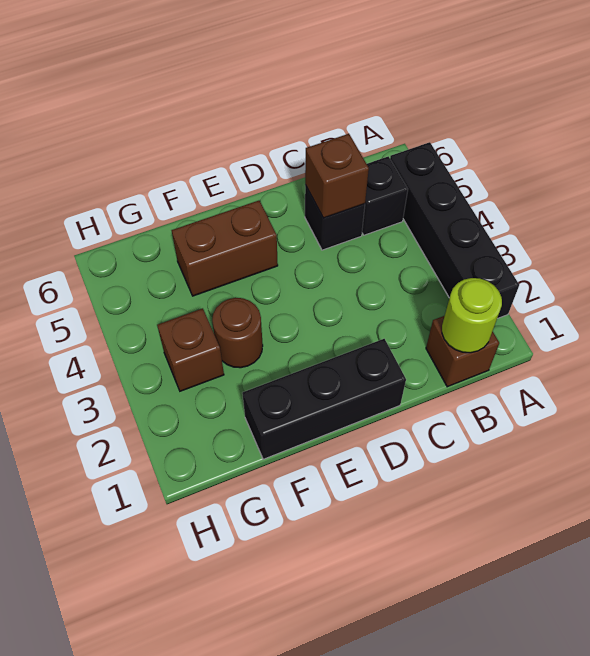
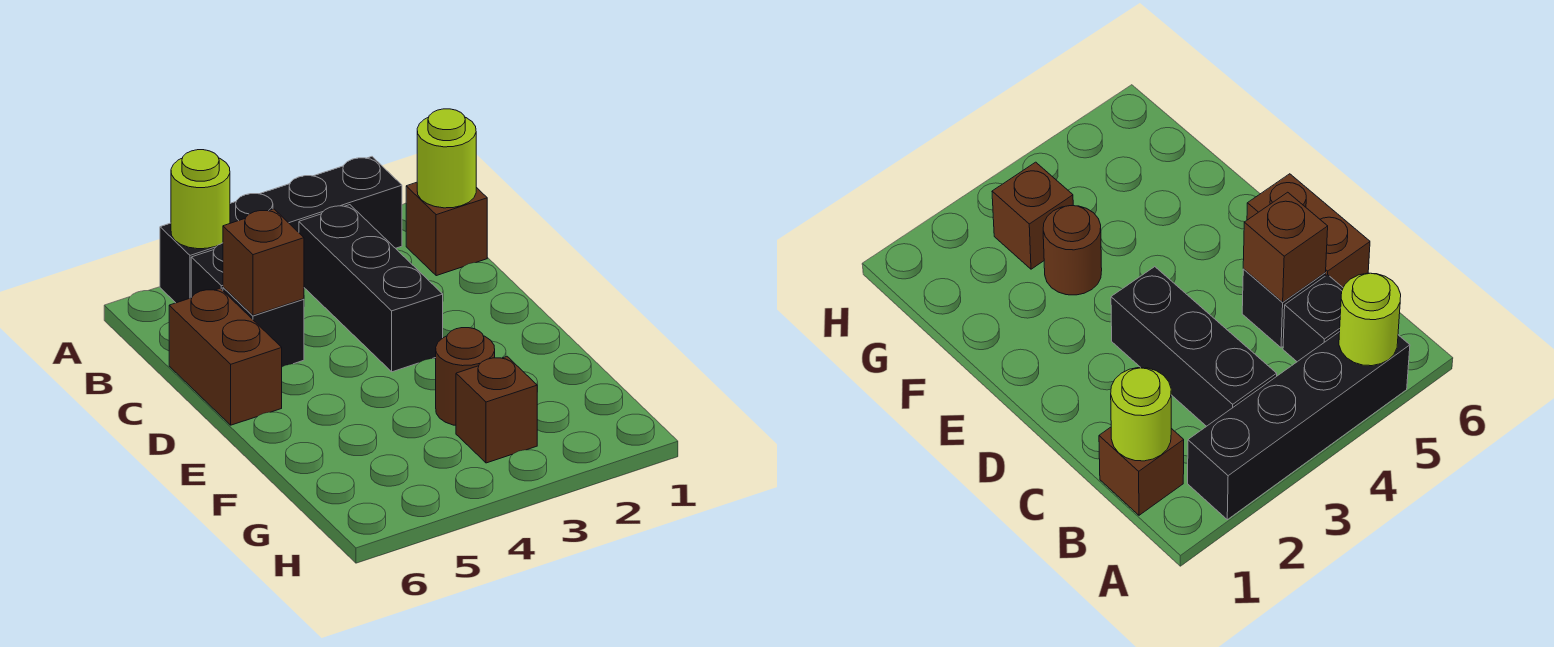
none -> lime 1x1 round brick [171,150,230,249]
black 1x3 brick [242,339,406,459] -> black 1x3 brick moved to [299,205,443,372]
brown 1x2 brick [171,201,278,296] -> brown 1x2 brick moved to [169,288,282,425]

